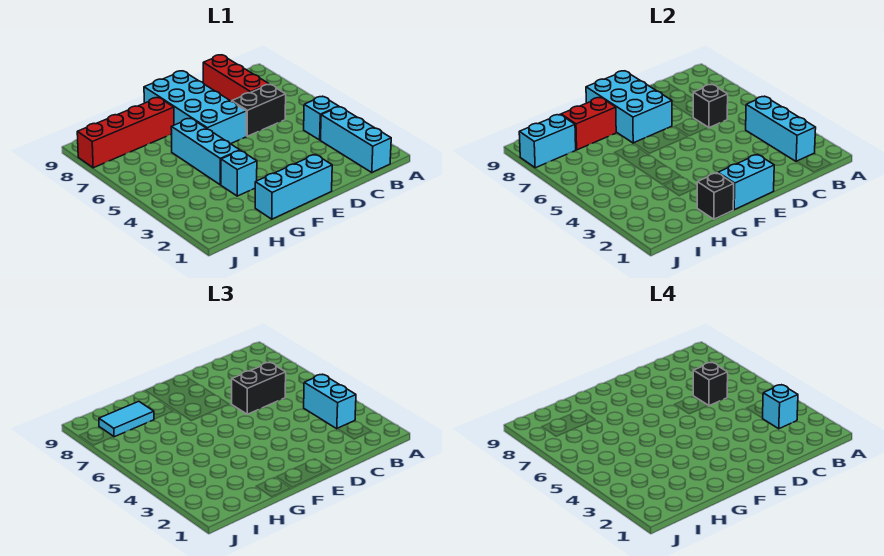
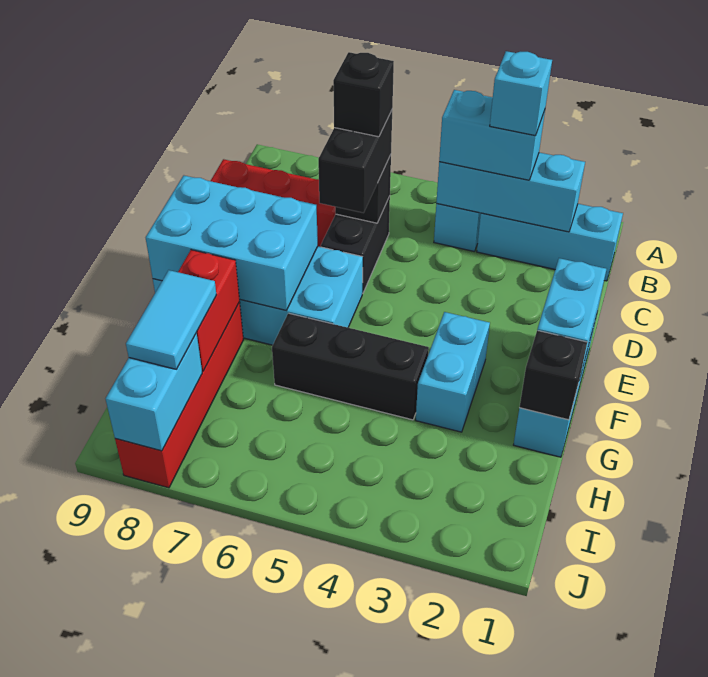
cyan 1x1 brick [221,151,257,196] -> cyan 1x2 brick [416,312,490,432]
cyan 1x3 brick [171,118,240,185] -> black 1x3 brick [272,313,429,420]

